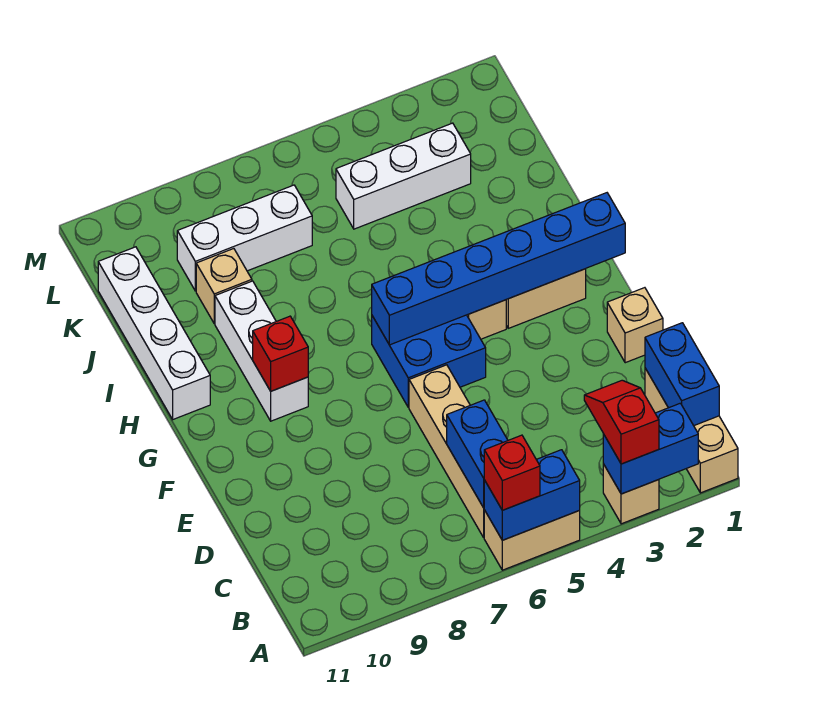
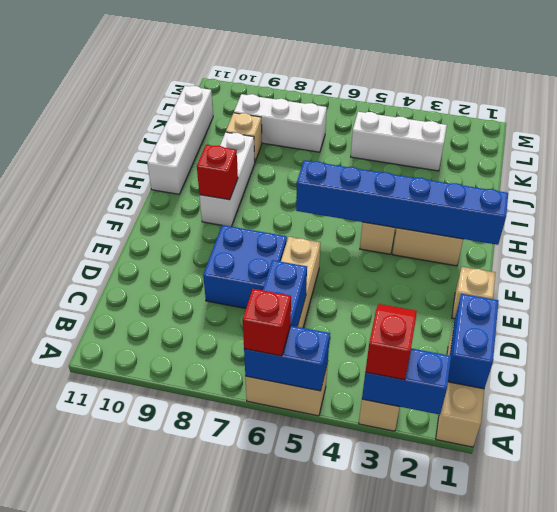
blue 2x2 brick [372,315,486,407] -> blue 2x2 brick moved to [203,225,287,308]

